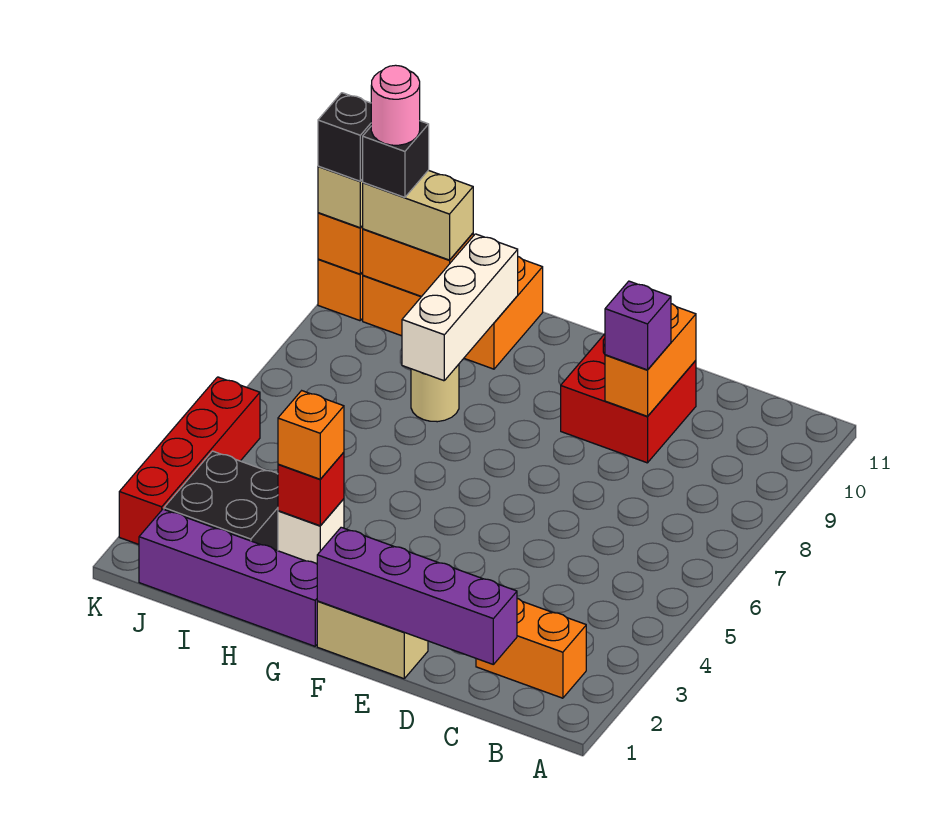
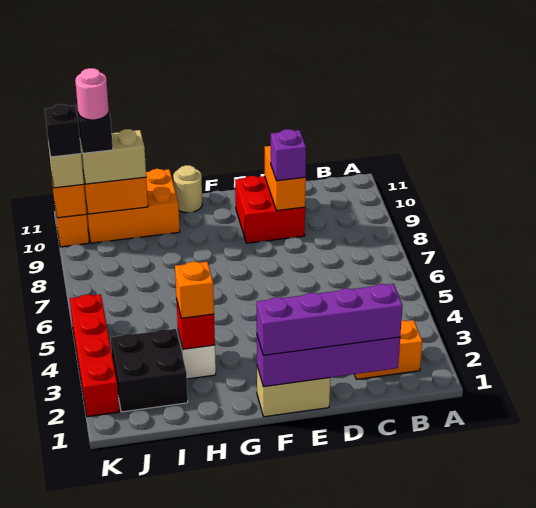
purple 1x4 brick [139,509,317,646] -> purple 1x4 brick moved to [257,284,402,355]
tan 1x1 round brick [411,364,459,422] -> tan 1x1 round brick moved to [173,165,202,213]
white 1x3 brick [402,234,518,381] -> none

